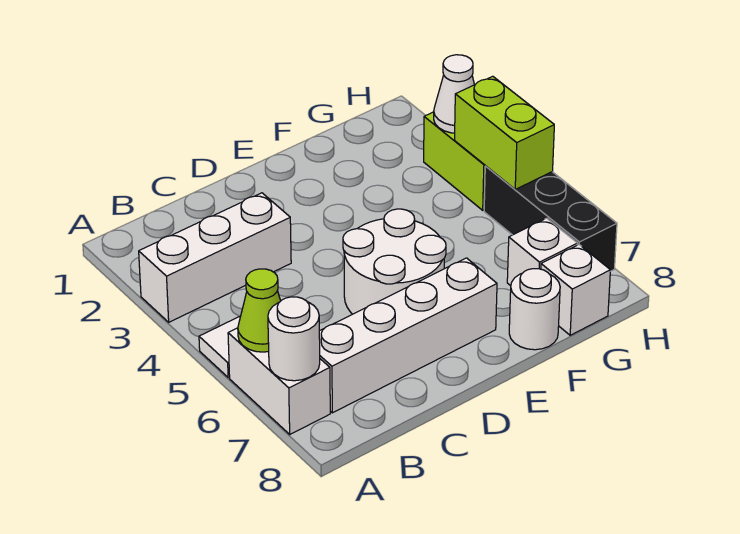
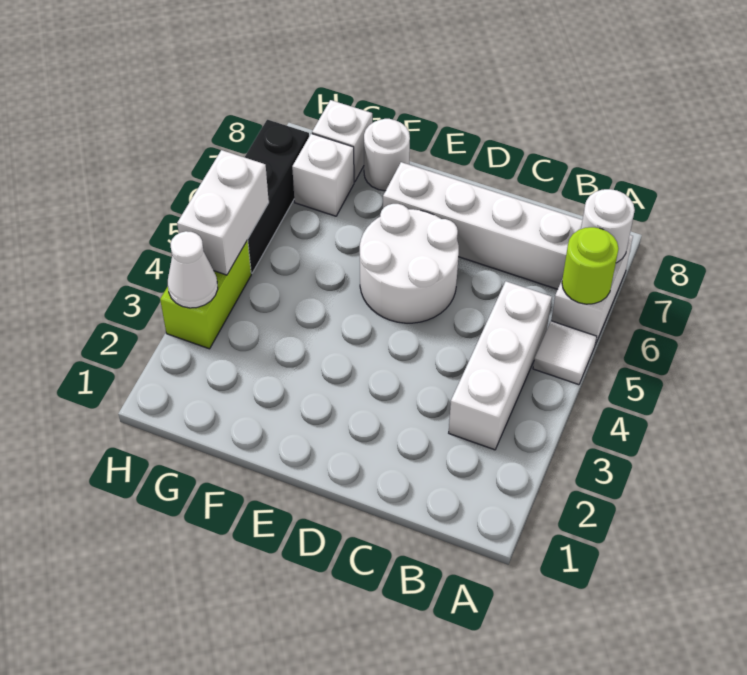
white 1x3 brick [139,193,291,322] -> white 1x3 brick turned to [449,281,552,450]
lime 1x1 cone [238,269,281,352] -> lime 1x1 round brick [562,227,619,304]
lime 1x2 brick [455,76,554,189] -> white 1x2 brick [177,150,269,275]

